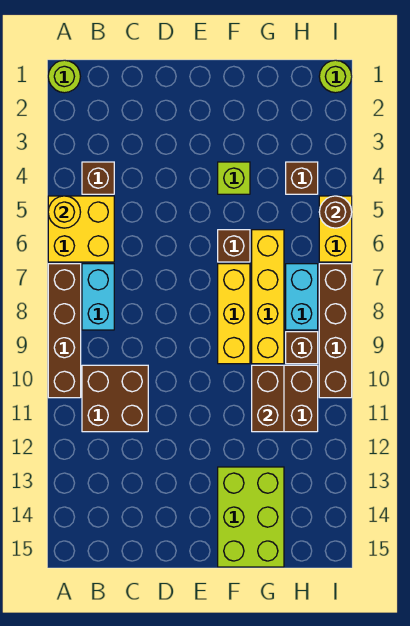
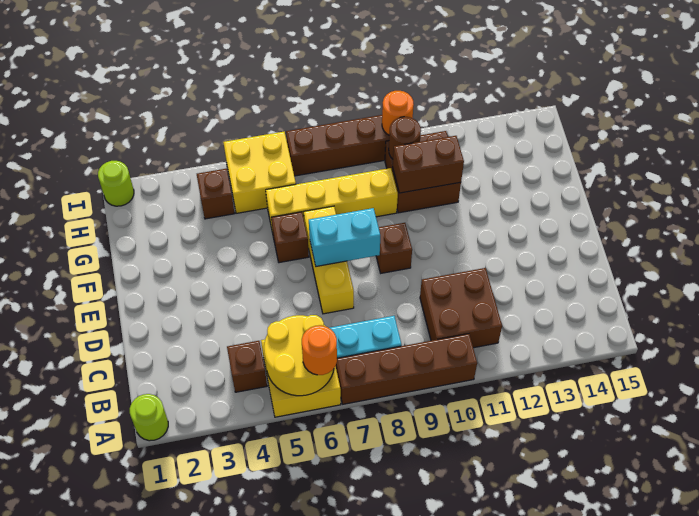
yellow 1x1 round brick [48,196,80,228] -> yellow 2x2 round brick [264,315,334,396]
none -> orange 1x1 round brick [302,325,337,375]
lime 1x1 brick [218,162,250,194] -> none
yellow 1x3 brick [218,264,250,364] -> yellow 1x3 brick turned to [304,206,354,314]
lime 2x3 brick [218,467,284,567] -> none
cyan 1x2 brick [286,264,318,330] -> cyan 1x2 brick moved to [309,208,380,266]
brown 1x1 brick [286,332,318,364] -> brown 1x1 brick moved to [376,223,412,273]
yellow 1x2 brick [319,196,352,262] -> yellow 2x2 brick [223,132,296,213]
brown 1x1 round brick [319,196,352,228] -> brown 1x1 round brick moved to [389,117,421,159]
none -> orange 1x1 round brick [382,91,414,135]

